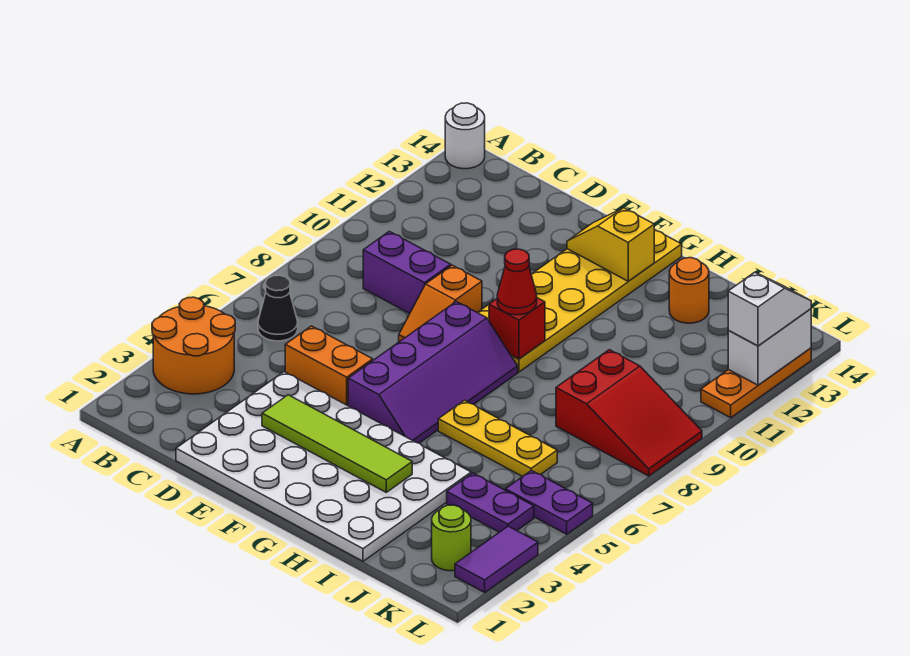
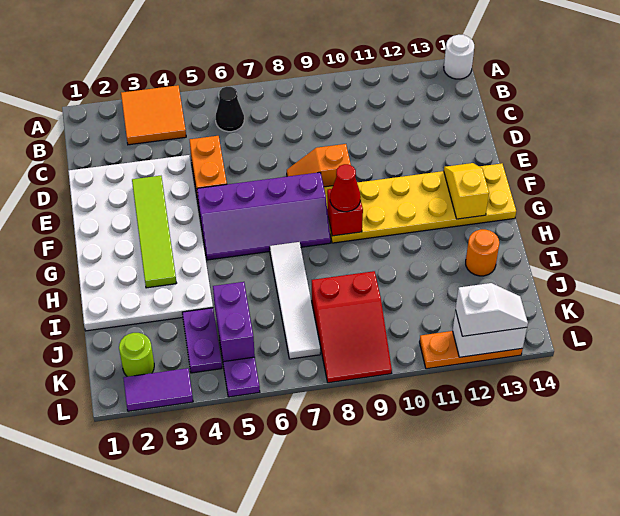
orange 2x2 round brick [152,297,235,394] -> orange 2x2 tile [121,85,186,145]
purple 1x2 brick [363,231,451,314] -> purple 1x2 brick moved to [213,282,255,362]
yellow 1x3 plate [438,400,557,477] -> none
none -> white 1x4 tile [270,242,320,359]

